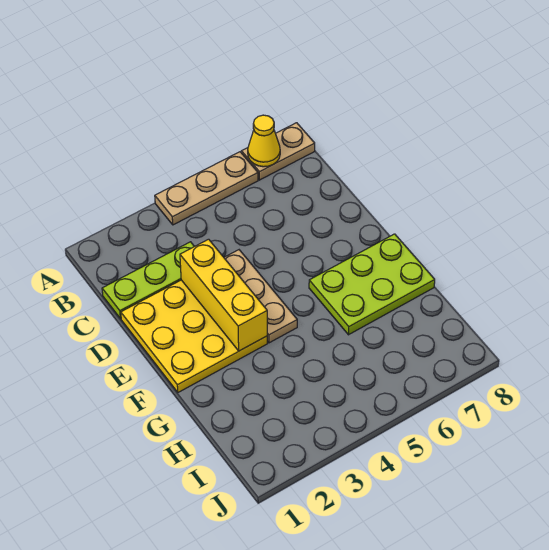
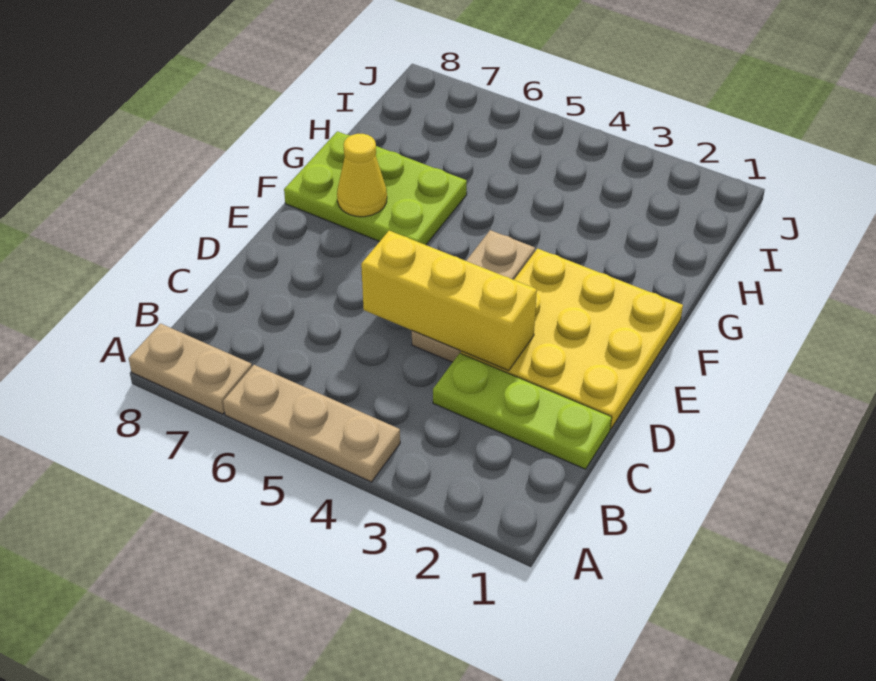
yellow 1x1 cone [248,115,280,167] -> yellow 1x1 cone moved to [337,134,387,217]
yellow 1x3 brick [180,239,267,351] -> yellow 1x3 brick turned to [361,231,537,371]

